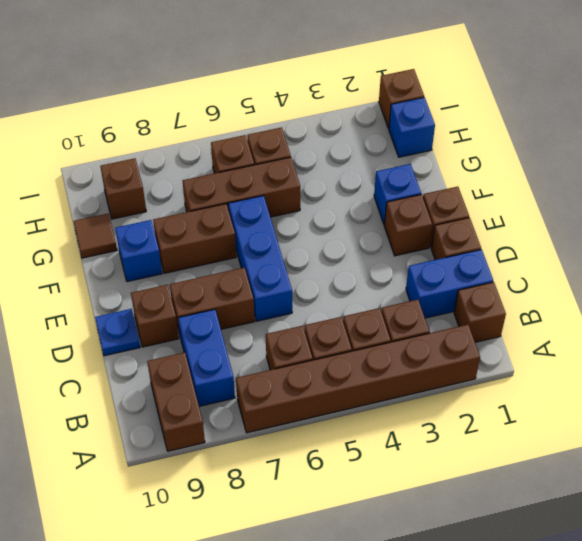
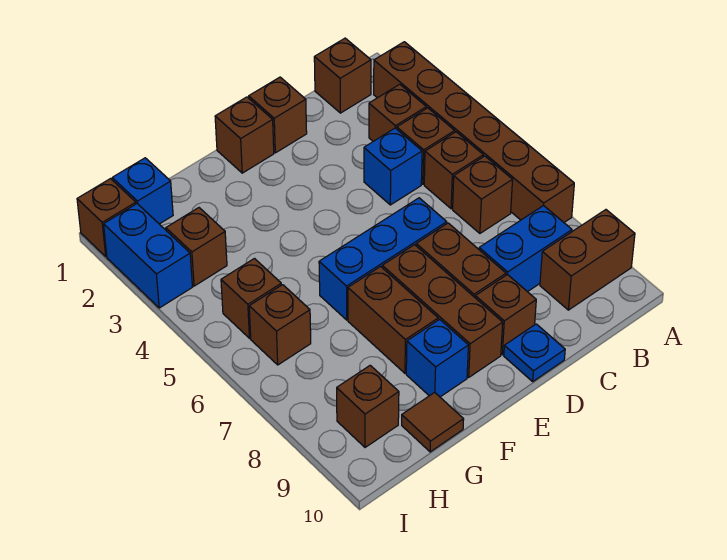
blue 1x2 brick [406,249,493,318] -> blue 1x2 brick moved to [104,204,192,308]
brown 1x1 brick [384,194,432,256] -> brown 1x1 brick moved to [166,208,227,286]
blue 1x1 brick [374,164,421,225] -> blue 1x1 brick moved to [364,128,422,205]
brown 1x3 brick [183,157,300,217] -> brown 1x3 brick moved to [382,245,503,377]

